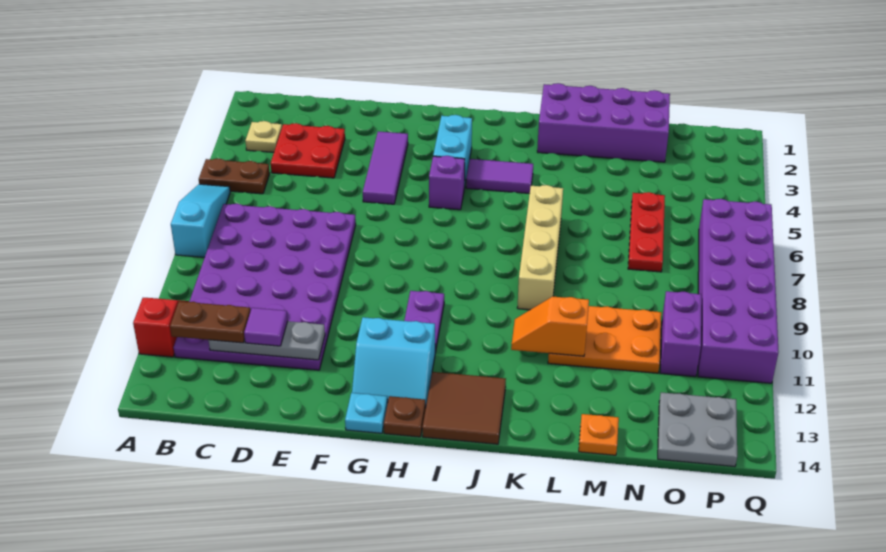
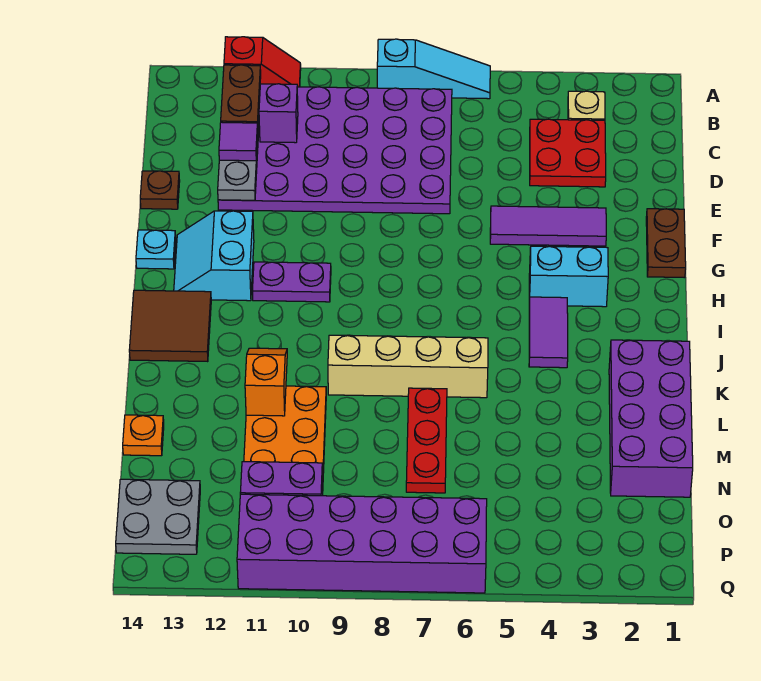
brown 1x2 plate [199,159,270,194] -> brown 1x2 plate moved to [646,209,686,278]
purple 1x1 brick [429,156,465,210] -> purple 1x1 brick moved to [259,84,298,143]
brown 1x1 plate [384,396,426,437] -> brown 1x1 plate moved to [140,171,180,209]
red 1x3 plate [628,192,665,272] -> red 1x3 plate turned to [406,388,447,493]

